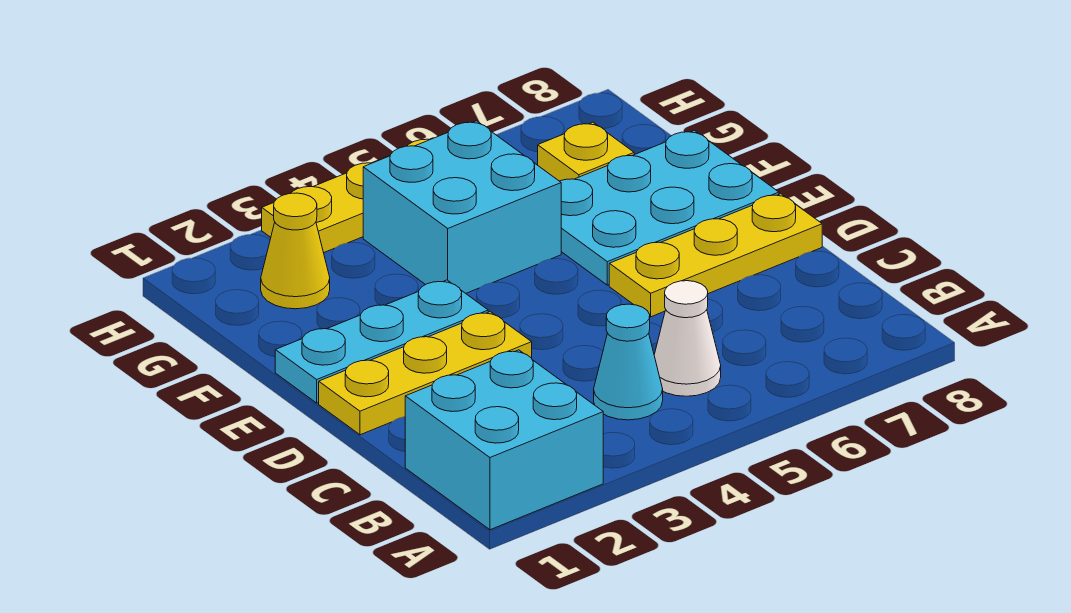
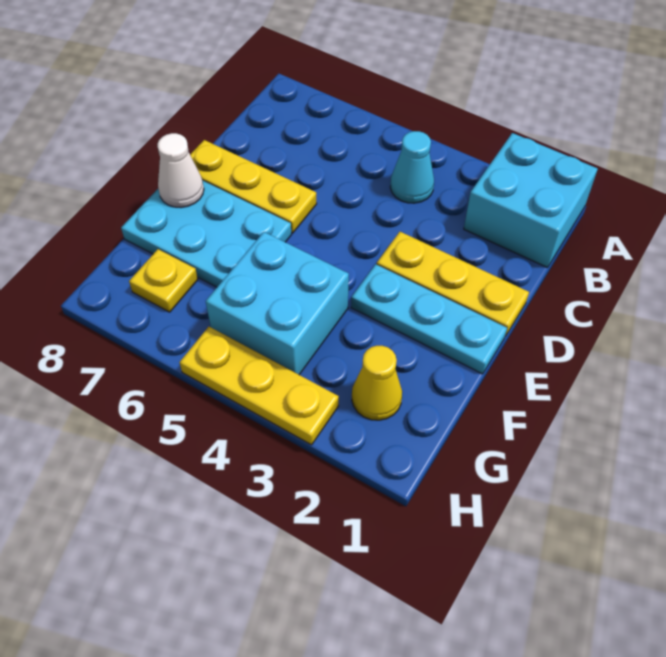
white 1x1 cone [654,281,721,396] -> white 1x1 cone moved to [158,133,204,208]

